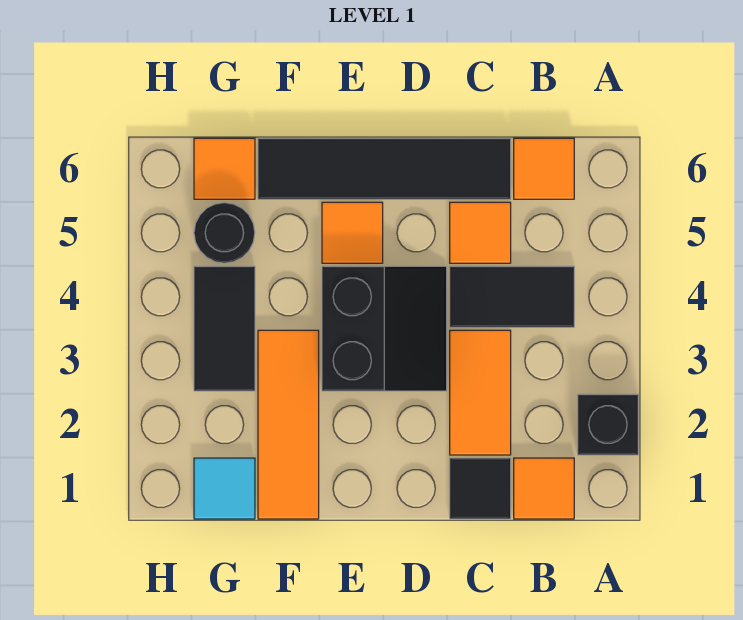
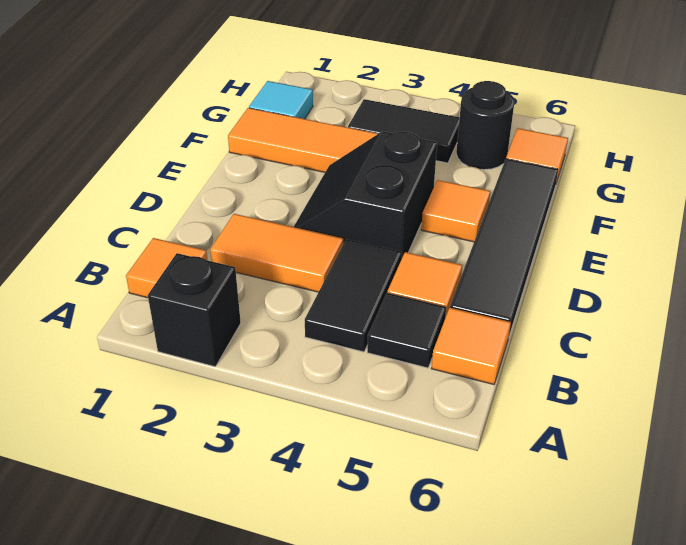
black 1x1 tile [450,458,511,519] -> black 1x1 tile moved to [367,293,446,368]
black 2x2 slope [322,266,447,391] -> black 2x2 slope turned to [294,131,437,257]

